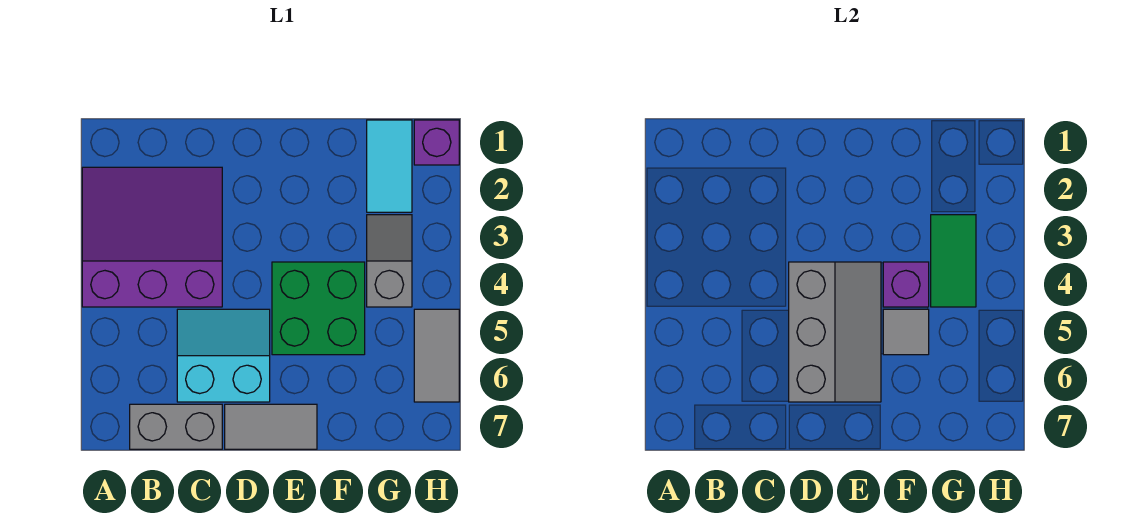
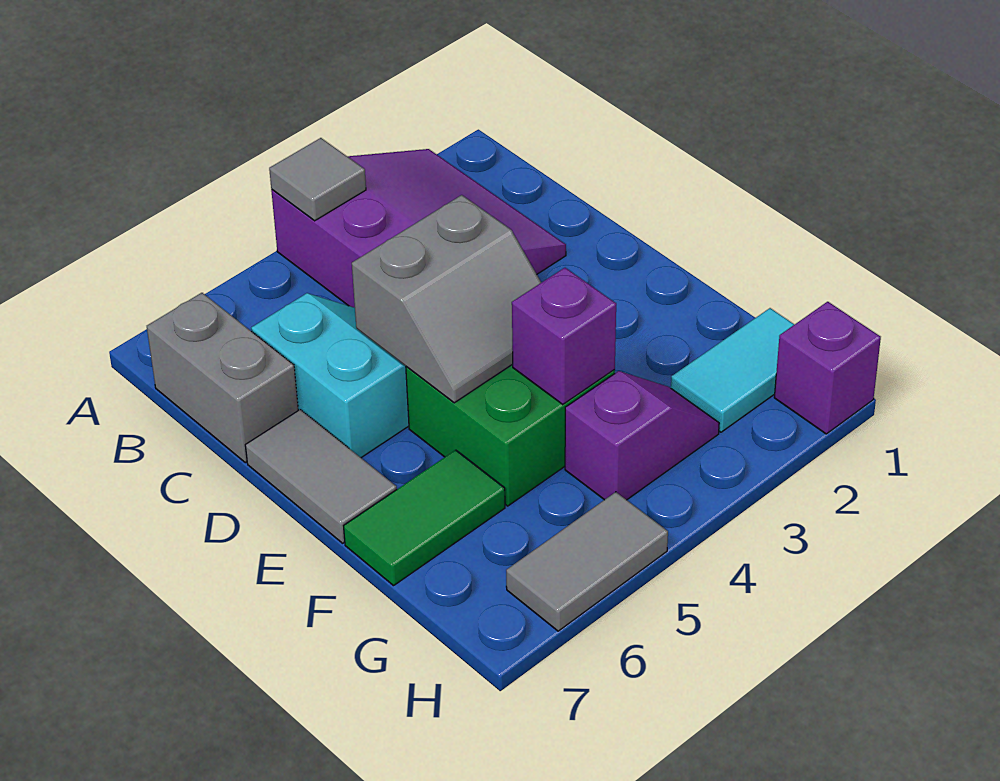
grey 2x3 slope [789,262,881,402] -> grey 2x2 slope [352,195,541,403]
grey 1x1 tile [883,309,929,355] -> grey 1x1 tile moved to [269,138,366,221]
grey 1x2 slope [367,215,412,307] -> purple 1x2 slope [565,371,719,500]
green 1x2 tile [931,215,976,307] -> green 1x2 tile moved to [344,450,505,586]

